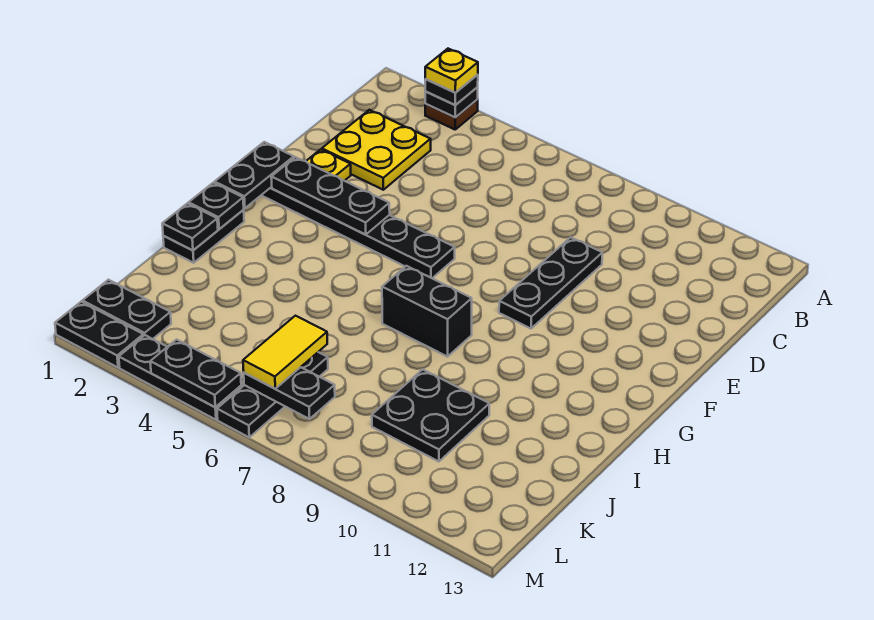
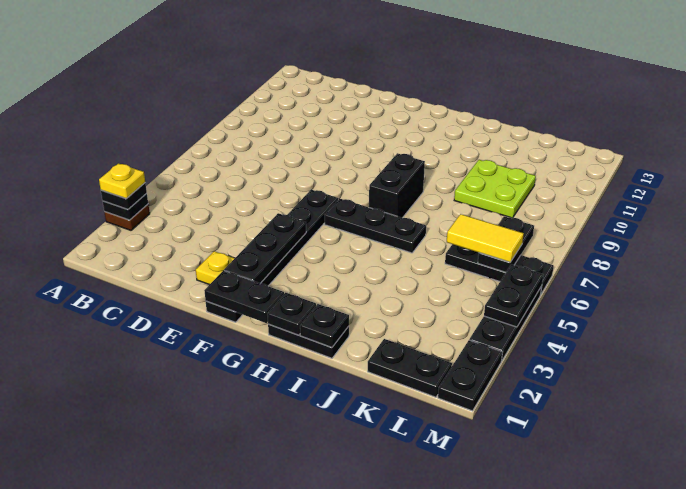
yellow 2x2 plate [322,110,431,190] -> none
black 1x3 plate [499,237,602,329] -> black 1x3 plate moved to [325,198,426,253]
black 2x2 plate [372,369,489,461] -> lime 2x2 plate [454,160,536,218]
black 1x2 plate [83,280,171,339] -> black 1x2 plate turned to [368,339,452,397]

